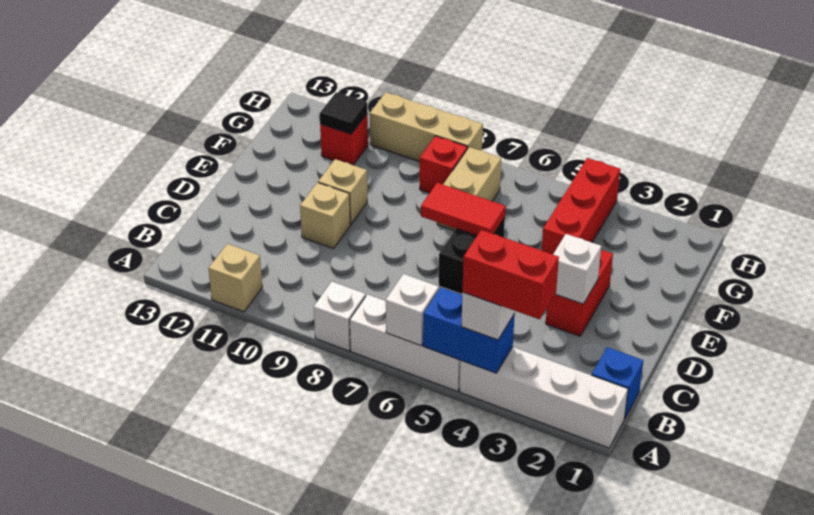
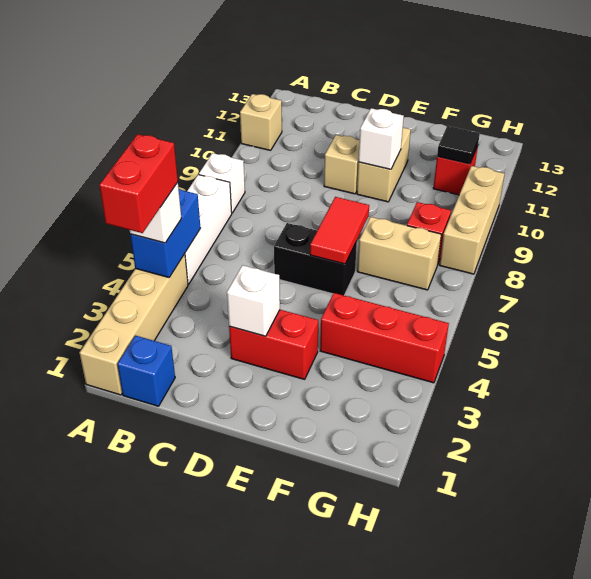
white 1x4 brick [460,347,628,448] -> tan 1x4 brick [80,254,188,395]
white 1x1 brick [386,274,439,346] -> white 1x1 brick moved to [359,108,404,169]
tan 1x1 brick [318,159,367,224] -> tan 1x2 brick [357,128,411,202]

